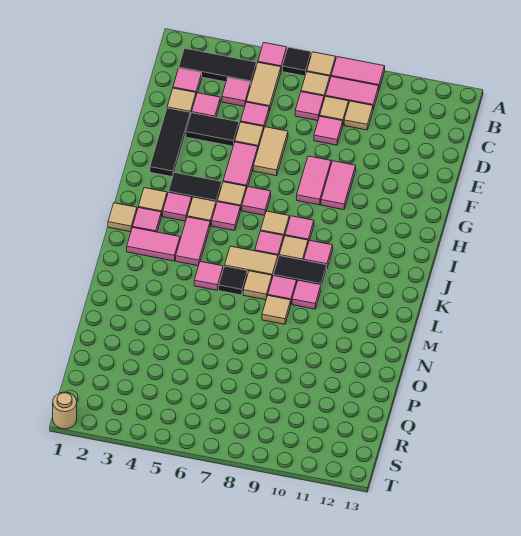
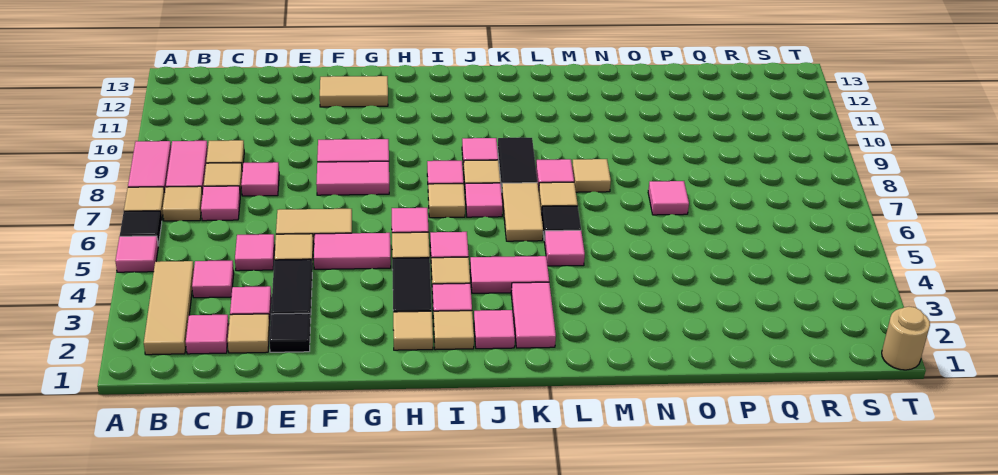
black 1x3 tile [179,48,256,83] -> tan 1x3 tile [144,261,194,355]
tan 1x2 tile [246,63,281,111] -> tan 1x2 tile moved to [320,76,388,107]
black 1x3 tile [150,108,190,177] -> black 1x1 tile [269,313,310,352]
tan 1x1 tile [108,203,137,232] -> tan 1x1 tile moved to [393,311,433,350]
pink 1x1 tile [292,280,321,309] -> pink 1x1 tile moved to [648,181,689,215]

